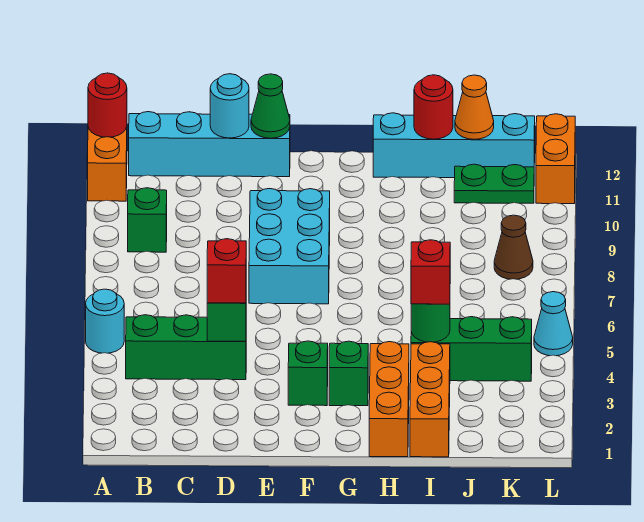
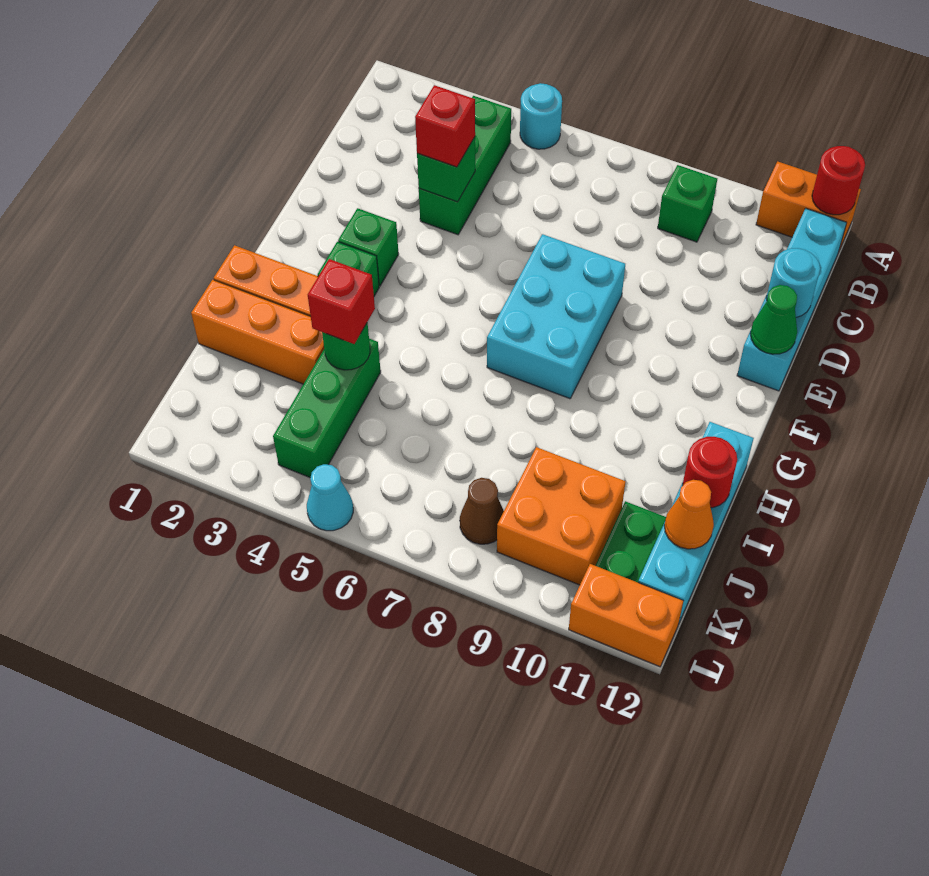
cyan 2x3 brick [249,189,330,304] -> cyan 2x3 brick turned to [487,234,625,399]
none -> orange 2x2 brick [497,447,626,585]

